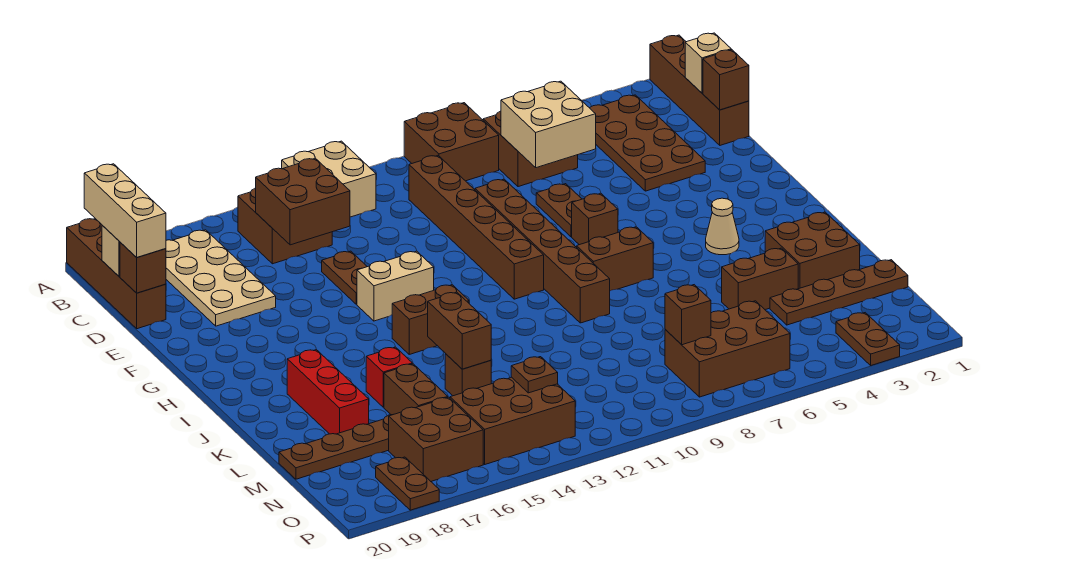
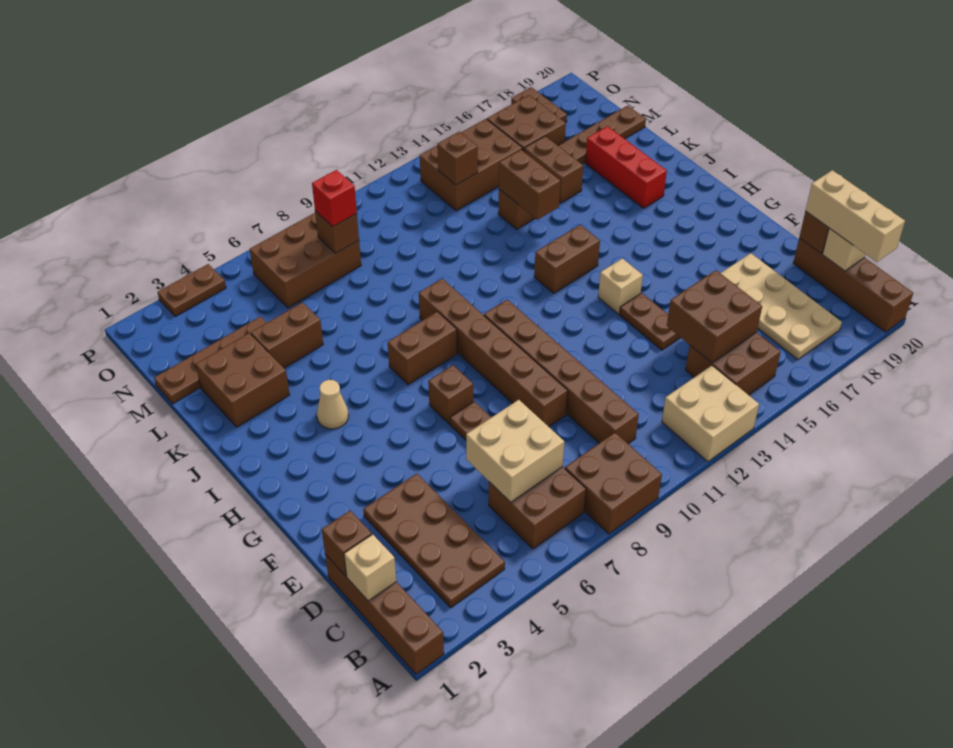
tan 1x2 brick [357,251,434,321] -> tan 1x1 brick [598,258,643,314]
red 1x1 brick [366,347,412,407] -> red 1x1 brick moved to [312,170,357,227]
brown 1x1 plate [511,357,558,393] -> brown 1x1 brick [437,132,478,185]
brown 1x2 plate [836,313,900,365] -> brown 1x2 plate turned to [158,264,226,317]

